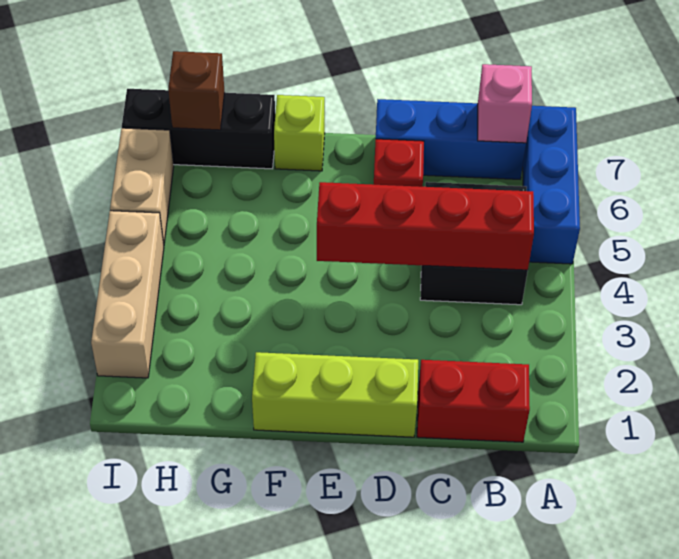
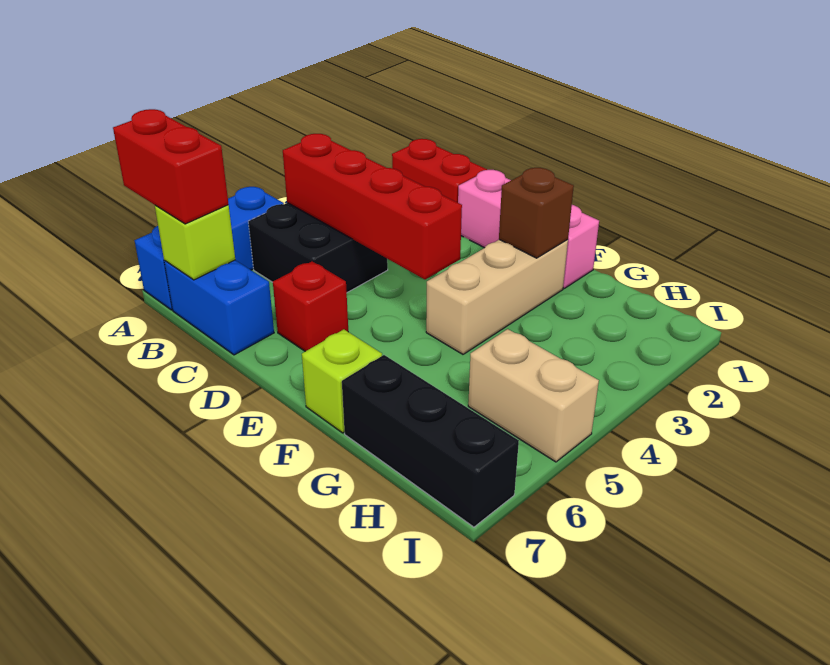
none -> red 1x2 brick [113,109,228,224]
blue 1x3 brick [376,99,526,179] -> blue 1x2 brick [164,260,274,355]
pink 1x1 brick [478,64,532,143] -> lime 1x1 brick [155,205,235,280]
lime 1x3 brick [252,352,418,437] -> pink 1x3 brick [458,170,599,288]
brown 1x1 brick [168,51,225,130] -> brown 1x1 brick moved to [499,168,574,258]
tan 1x3 brick [91,211,164,378] -> tan 1x3 brick moved to [426,240,568,354]
tan 1x2 brick [110,128,174,245] -> tan 1x2 brick turned to [468,329,599,462]

